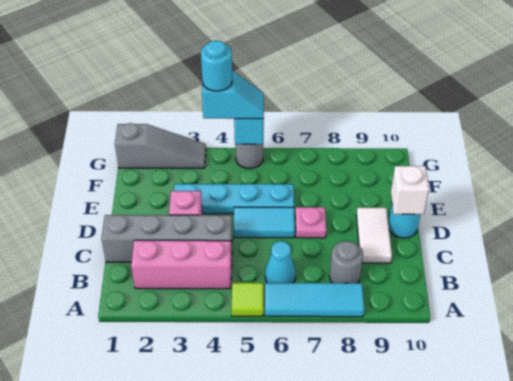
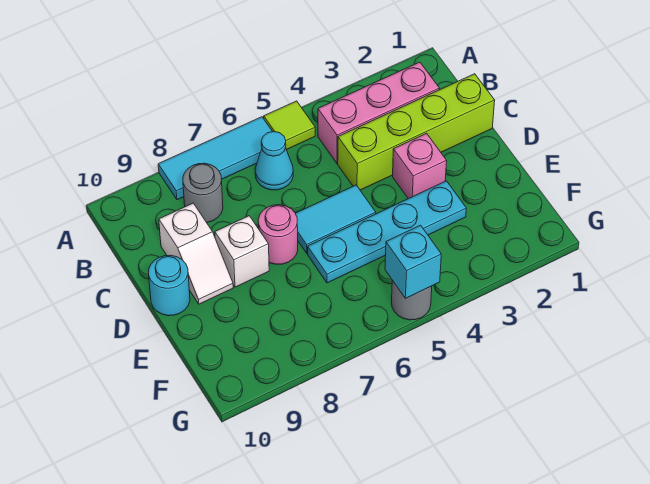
grey 1x4 brick [101,215,232,262] -> lime 1x4 brick [338,74,495,190]
white 1x2 tile [356,208,392,263] -> white 1x2 slope [159,203,233,304]
pink 1x1 plate [295,207,326,238] -> pink 1x1 round brick [258,205,298,264]
white 1x1 brick [391,166,429,214] -> white 1x1 brick moved to [215,216,269,287]
grey 1x3 slope [115,123,206,168] -> none
cyan 1x2 slope [202,71,264,119] -> none
cyan 1x1 round brick [201,40,232,91] -> none

